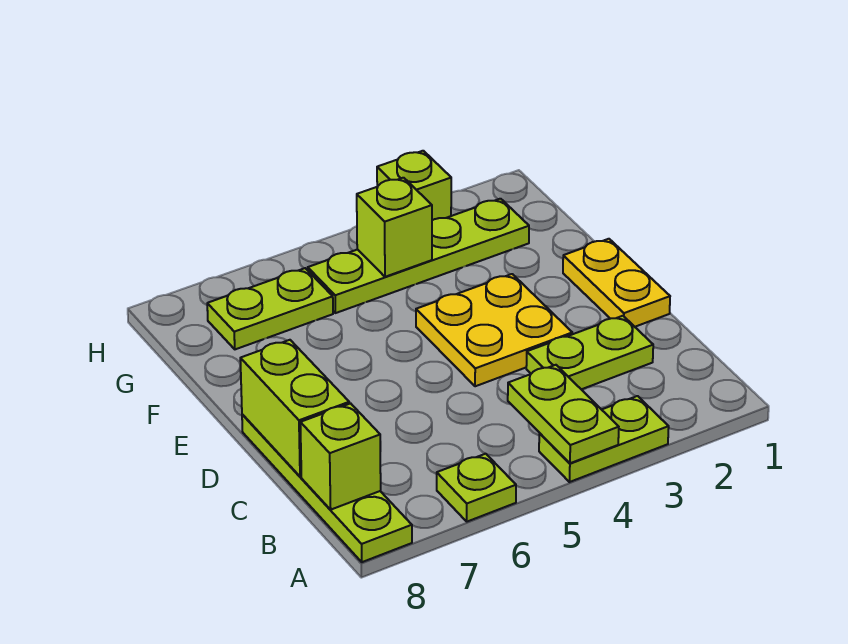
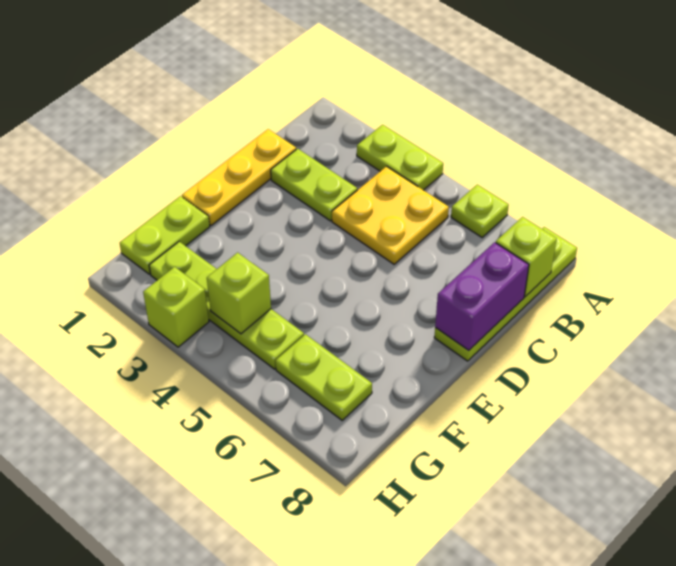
lime 1x2 plate [508,365,619,463] -> lime 1x2 plate moved to [120,196,210,274]
lime 1x2 brick [240,340,349,477] -> purple 1x2 brick [435,242,529,350]
yellow 1x2 plate [563,239,670,327] -> yellow 1x3 plate [182,129,296,226]
yellow 2x2 plate [416,274,572,386] -> yellow 2x2 plate moved to [332,166,449,264]

